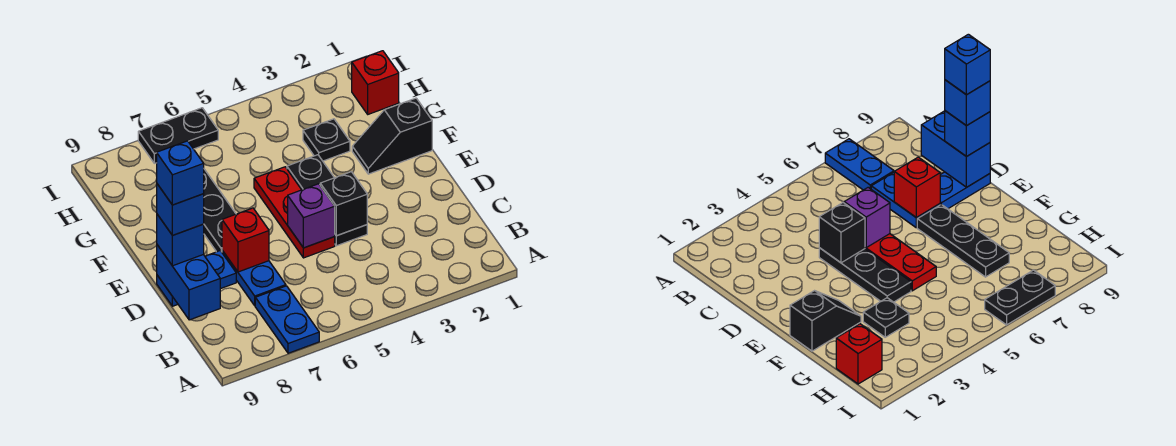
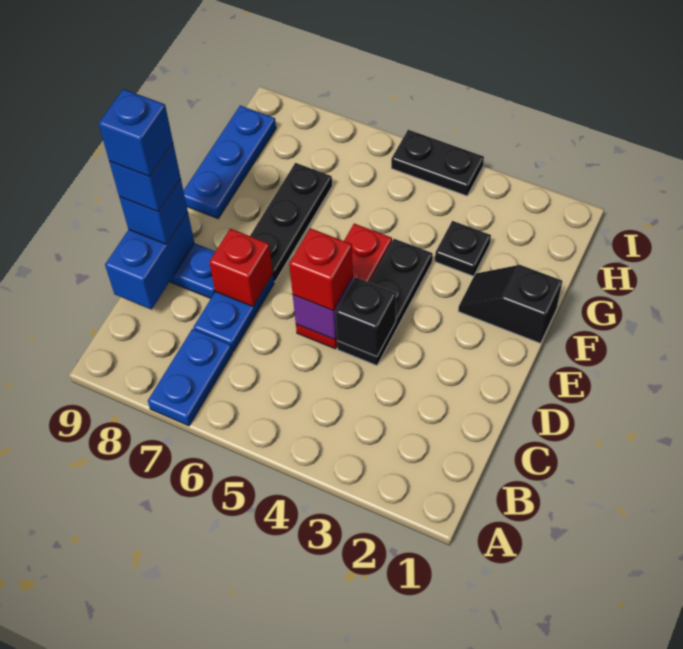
none -> blue 1x3 plate [183,106,276,219]
red 1x1 brick [352,51,399,114] -> red 1x1 brick moved to [289,228,353,310]
black 1x2 plate [138,108,218,163] -> black 1x2 plate moved to [391,130,484,196]

